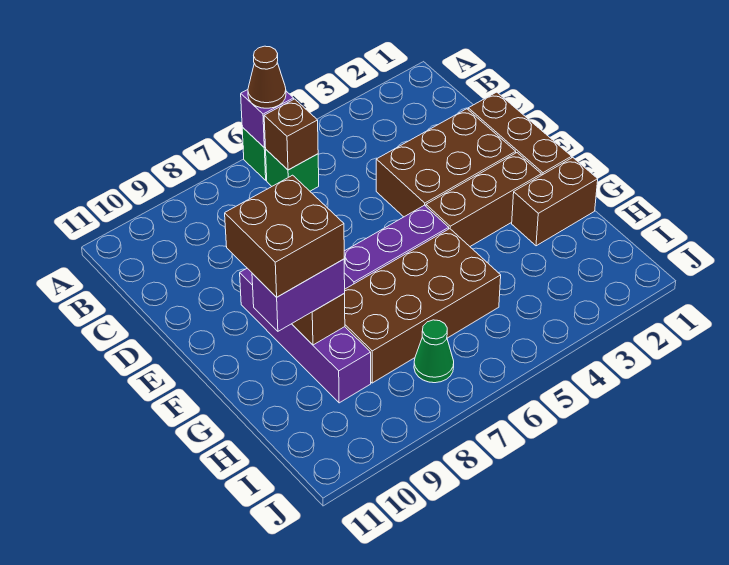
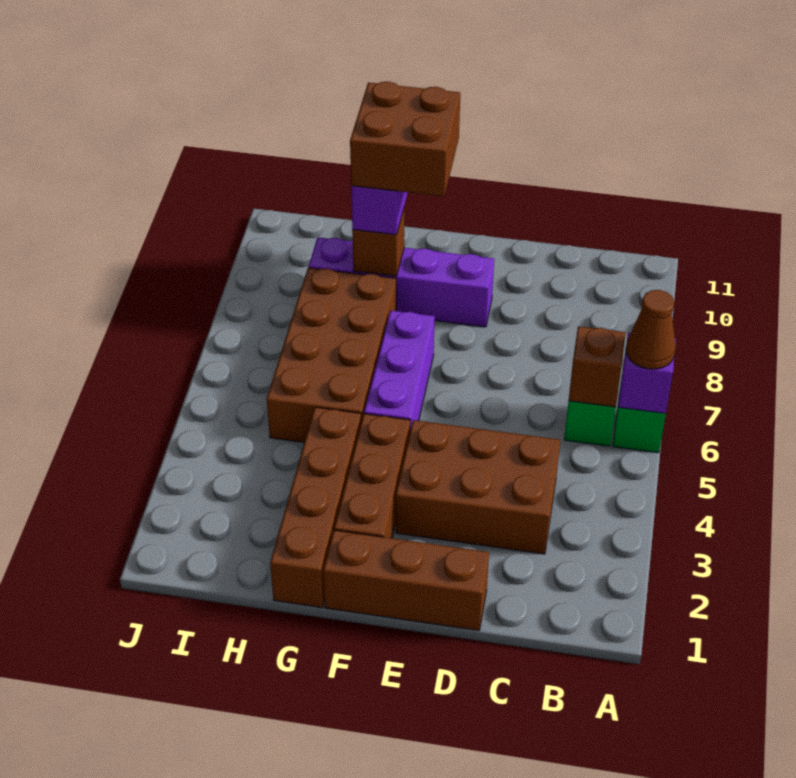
brown 2x3 brick [376,109,516,217] -> brown 2x3 brick turned to [396,420,560,554]
brown 1x2 brick [512,158,598,246] -> brown 1x4 brick [270,407,361,608]
green 1x1 cone [414,320,454,383] -> none

